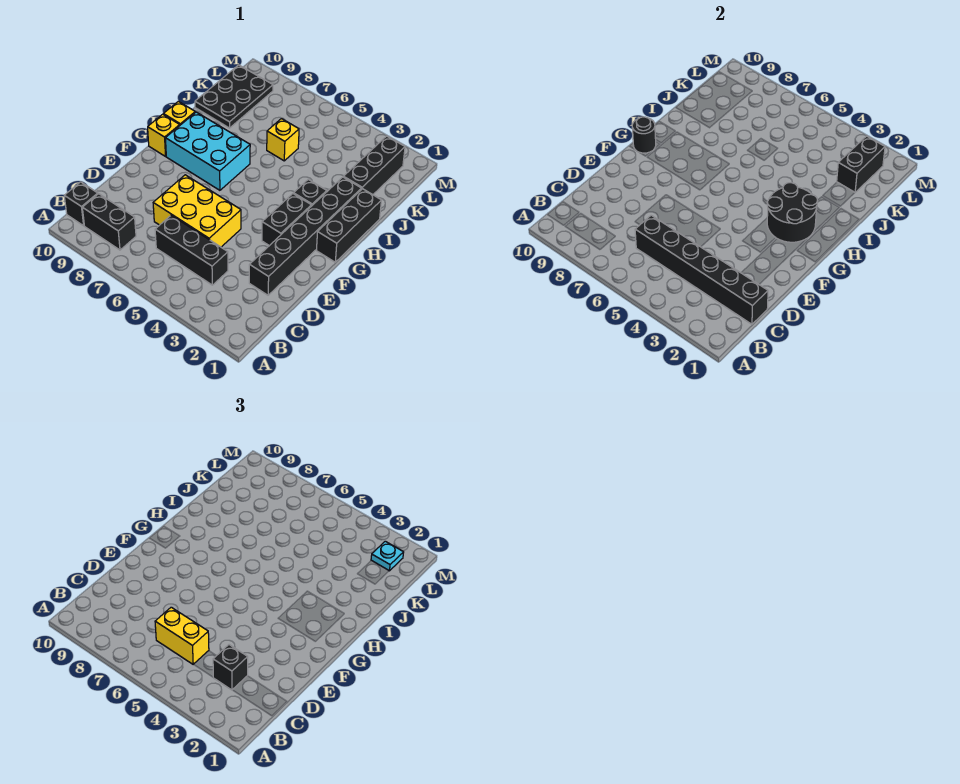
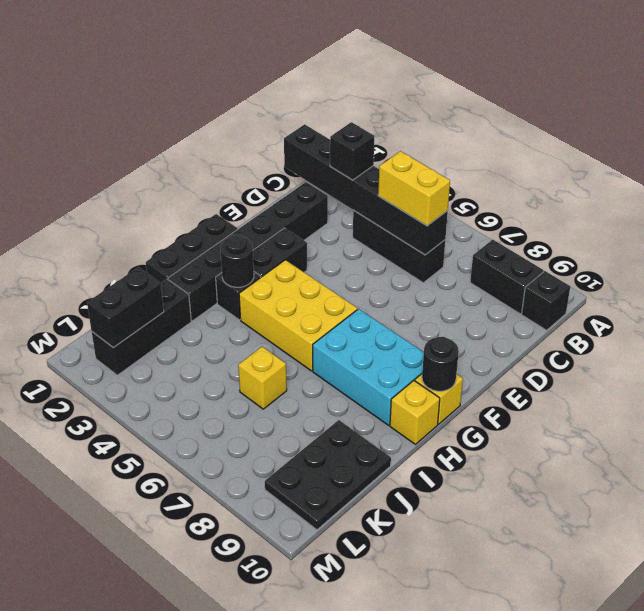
yellow 2x3 brick [153,175,241,247] -> yellow 2x3 brick moved to [239,260,357,371]
black 2x2 round brick [767,183,818,242] -> black 1x1 round brick [220,235,254,287]
cyan 1x1 plate [371,541,404,571] -> none

